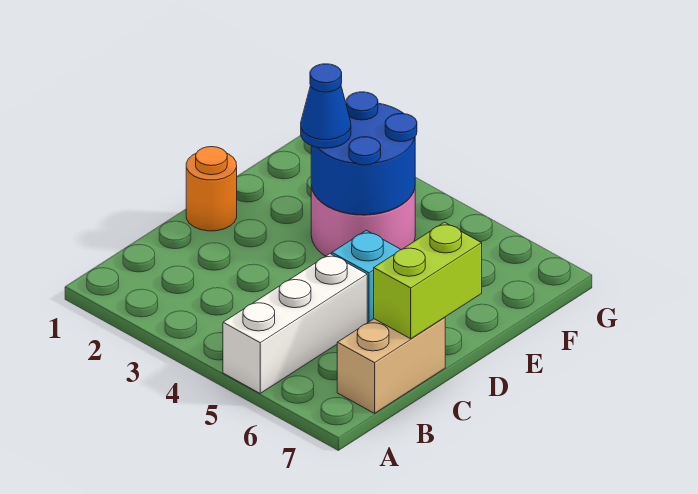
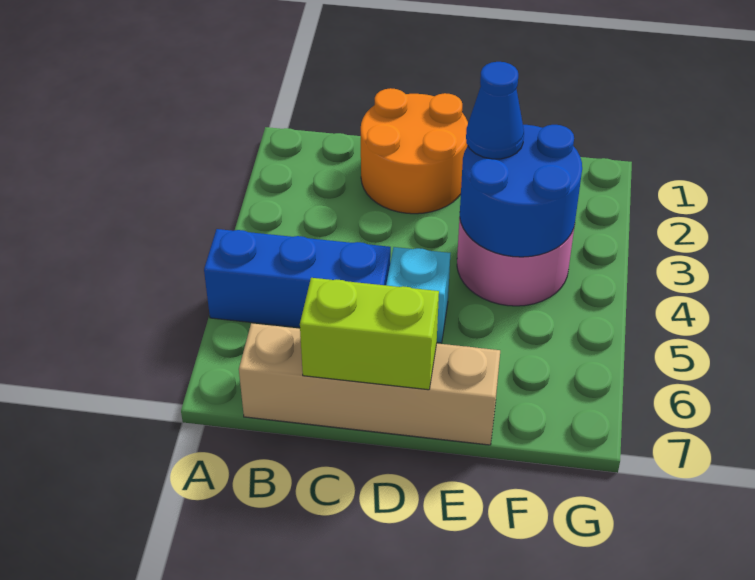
white 1x3 brick [223,254,367,393] -> blue 1x3 brick [204,229,391,328]
tan 1x2 brick [337,317,445,413] -> tan 1x4 brick [239,323,500,445]
orange 1x1 round brick [186,147,237,231] -> orange 2x2 round brick [361,88,468,214]

